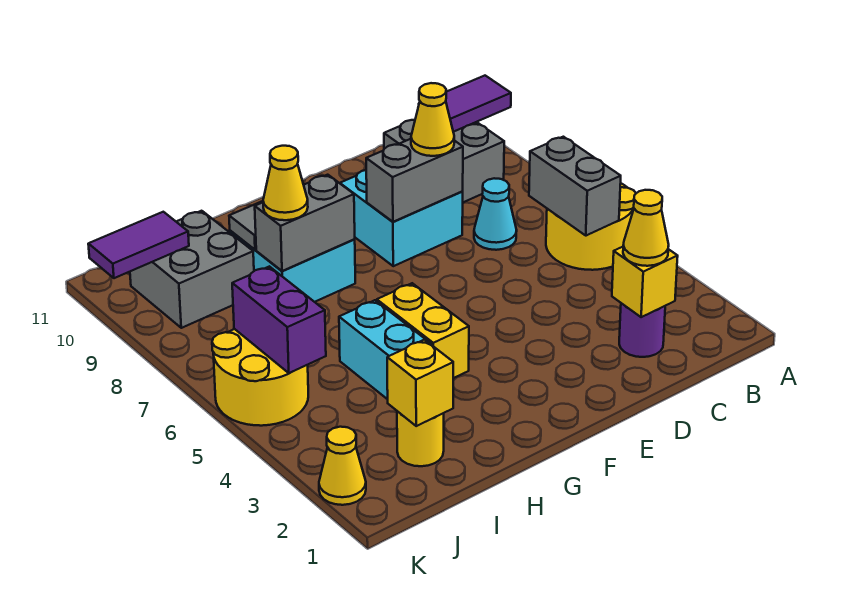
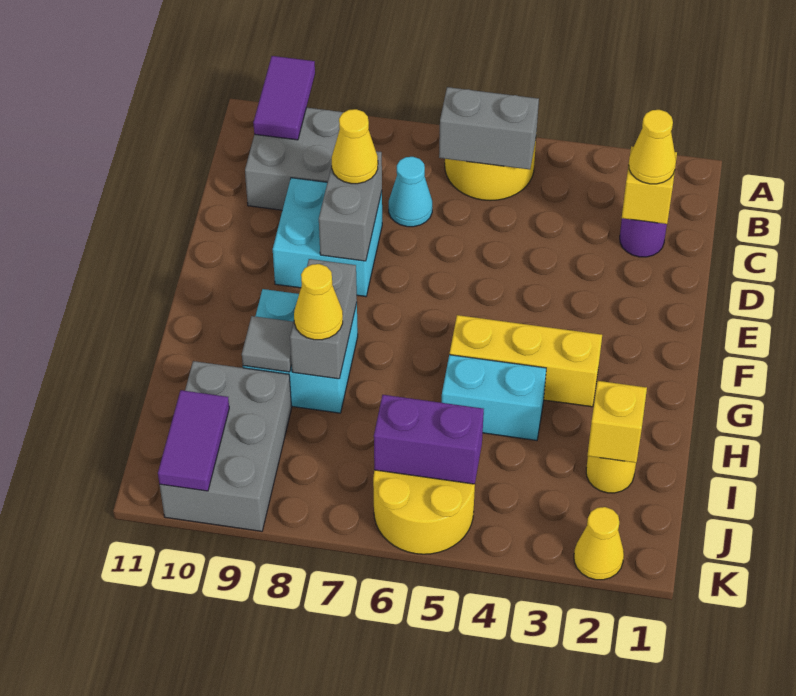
yellow 1x2 brick [377,283,469,378] -> yellow 1x3 brick [450,315,602,407]
grey 2x2 brick [130,211,254,328] -> grey 2x3 brick [160,361,292,531]

